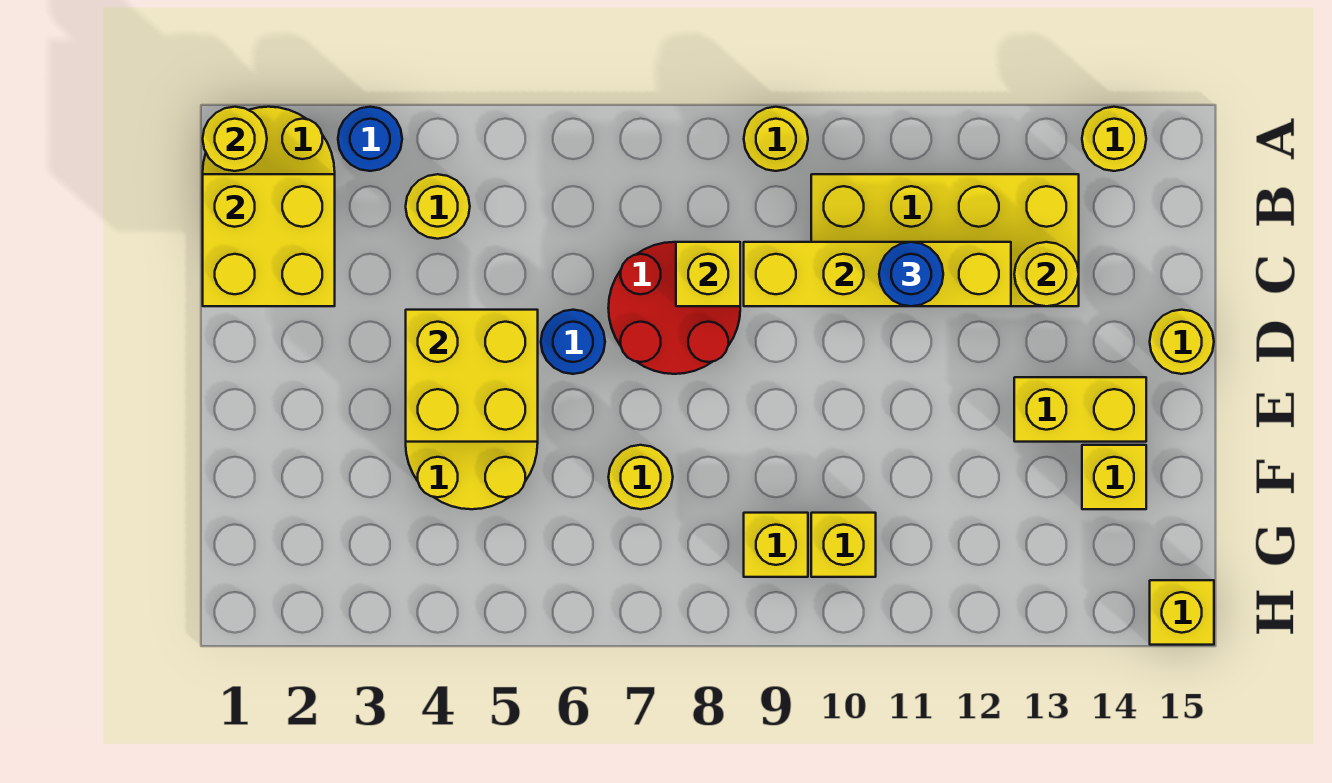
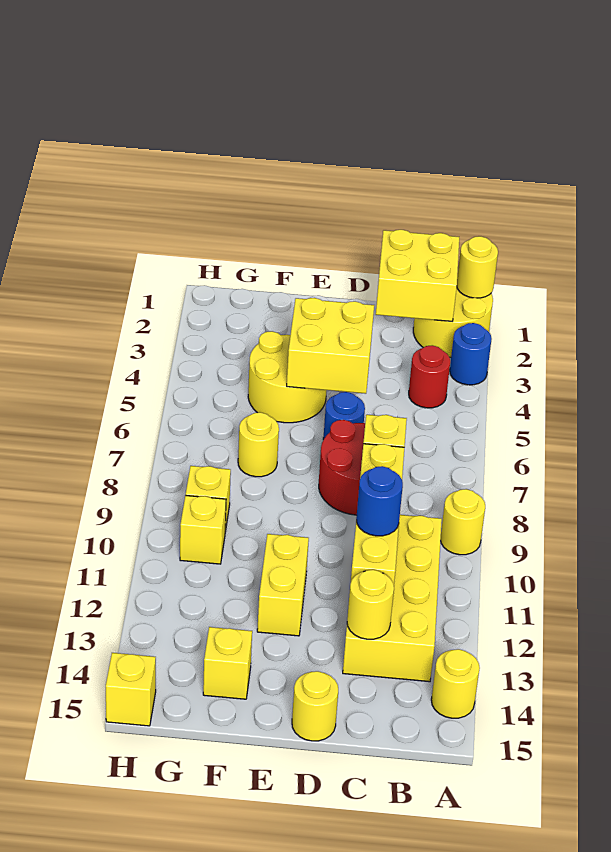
yellow 1x1 round brick [406,174,470,239] -> red 1x1 round brick [409,345,450,408]
yellow 1x2 brick [1014,377,1146,442] -> yellow 1x2 brick moved to [257,534,309,636]

